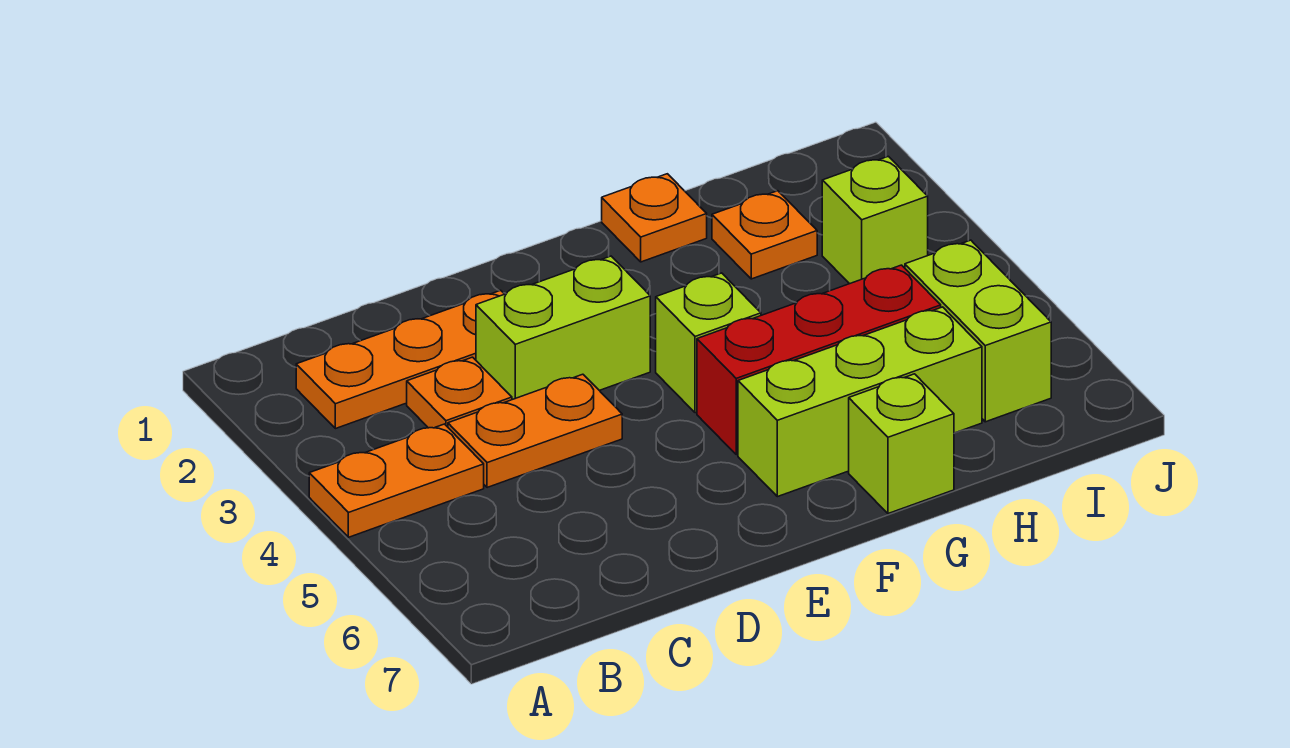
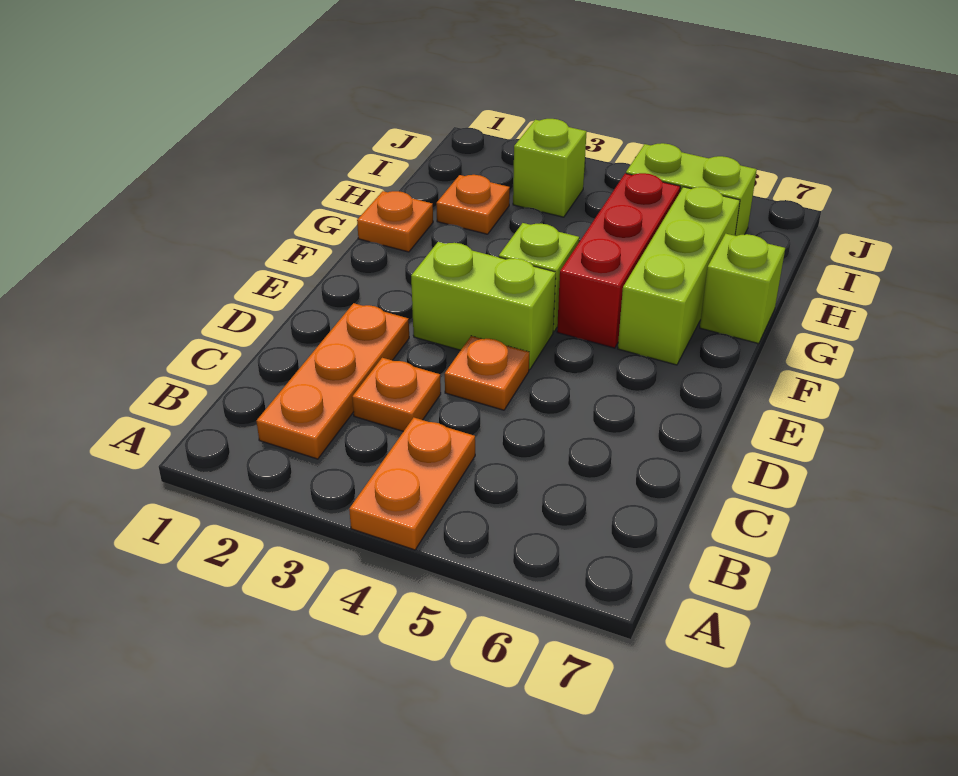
orange 1x2 plate [448,374,622,488] -> orange 1x1 plate [445,336,529,410]
lime 1x2 brick [476,256,650,400] -> lime 1x2 brick turned to [411,242,556,370]

